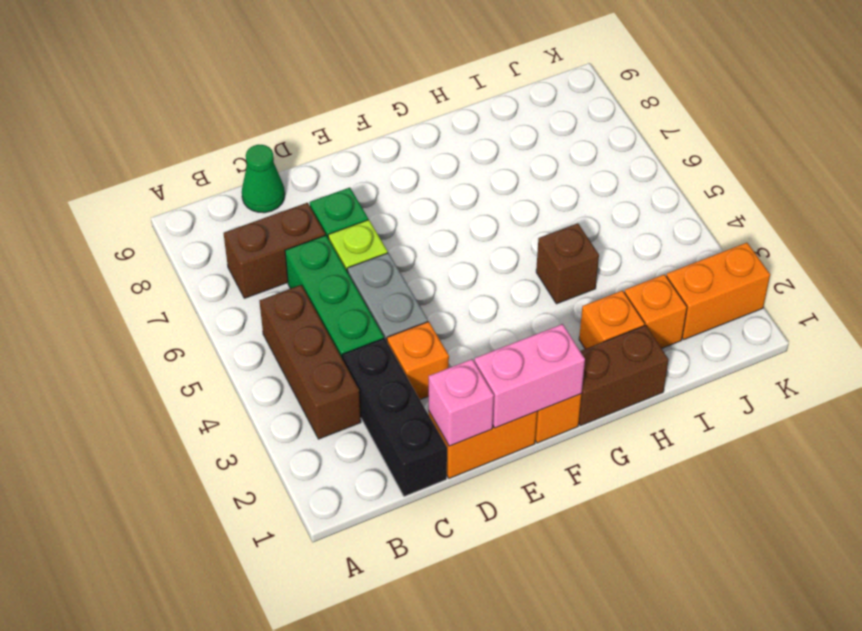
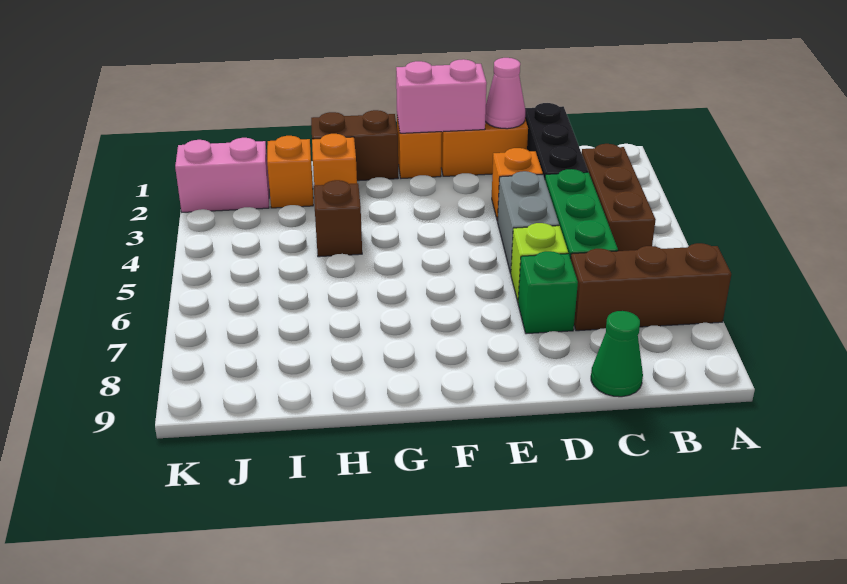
brown 1x2 brick [224,203,325,298] -> brown 1x3 brick [571,243,731,331]
pink 1x1 brick [429,359,494,446] -> pink 1x1 cone [485,58,525,129]
orange 1x2 brick [666,243,770,339] -> pink 1x2 brick [175,138,269,212]

